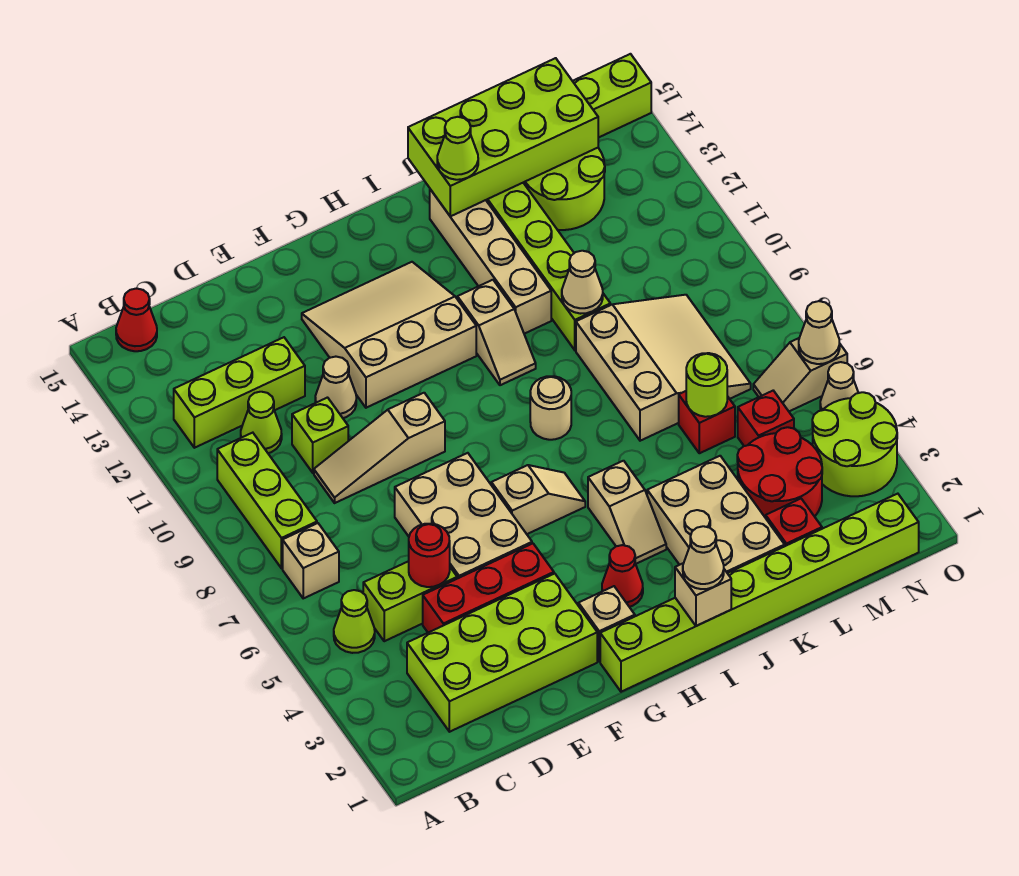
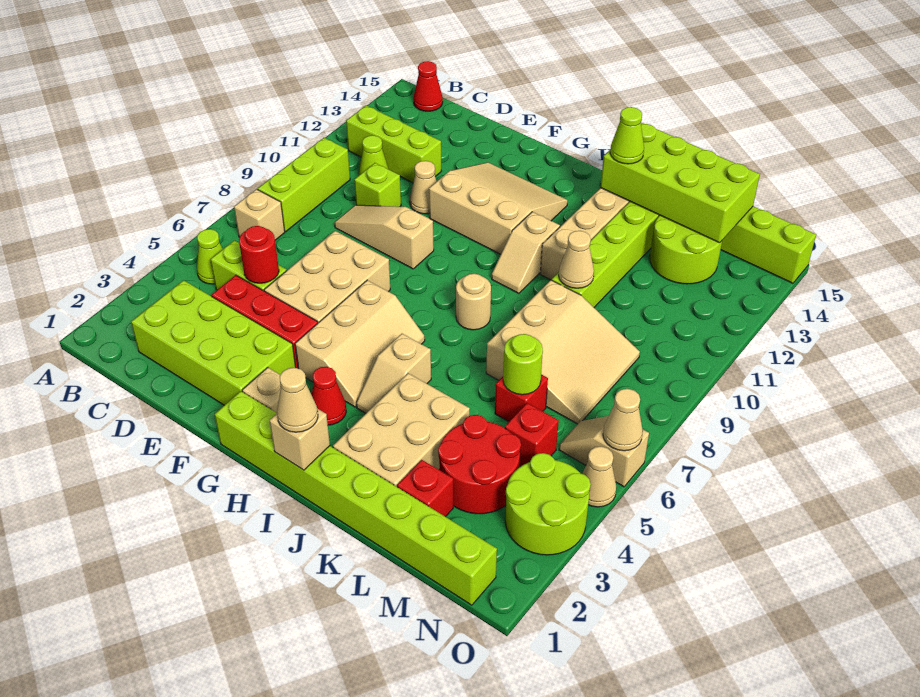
tan 1x2 slope [491,465,585,534] -> tan 2x3 slope [295,280,425,407]

